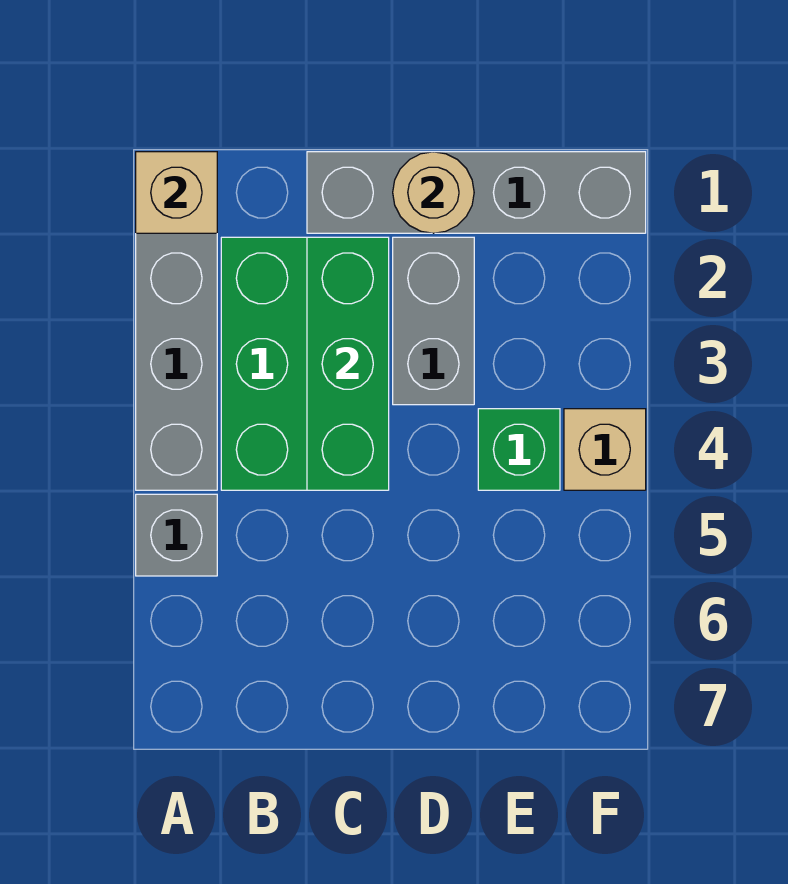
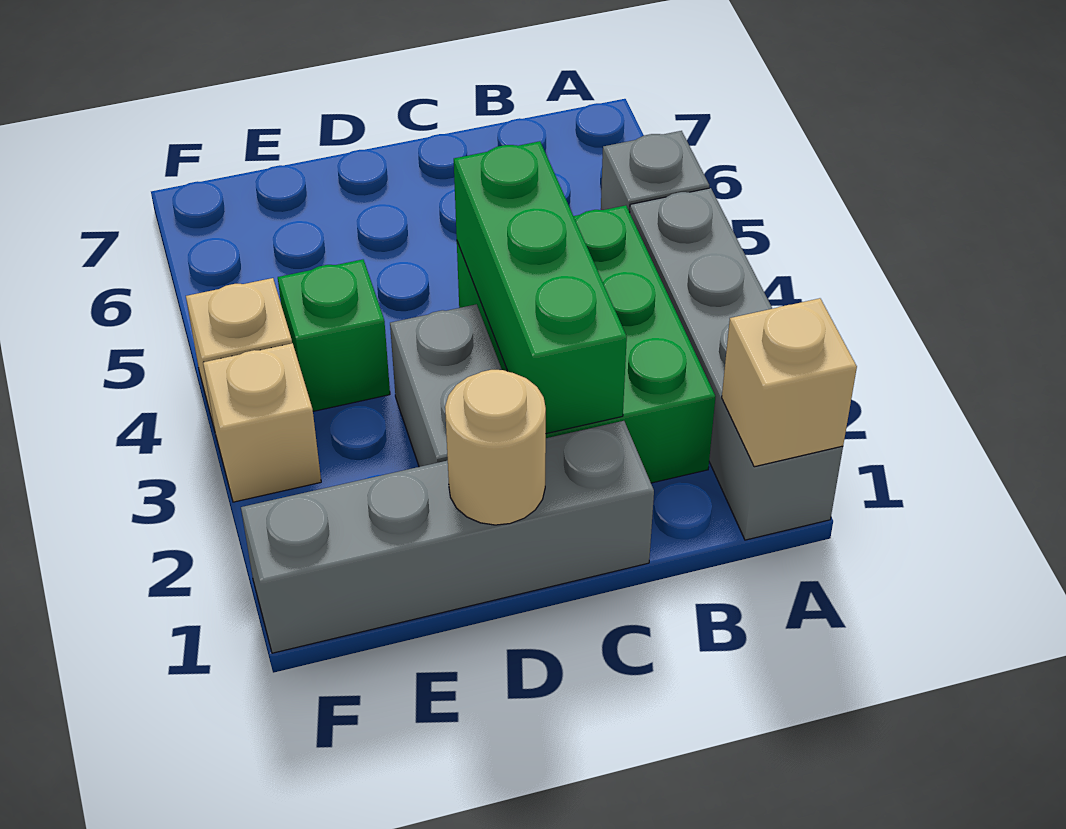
none -> tan 1x1 brick [203,343,321,502]

